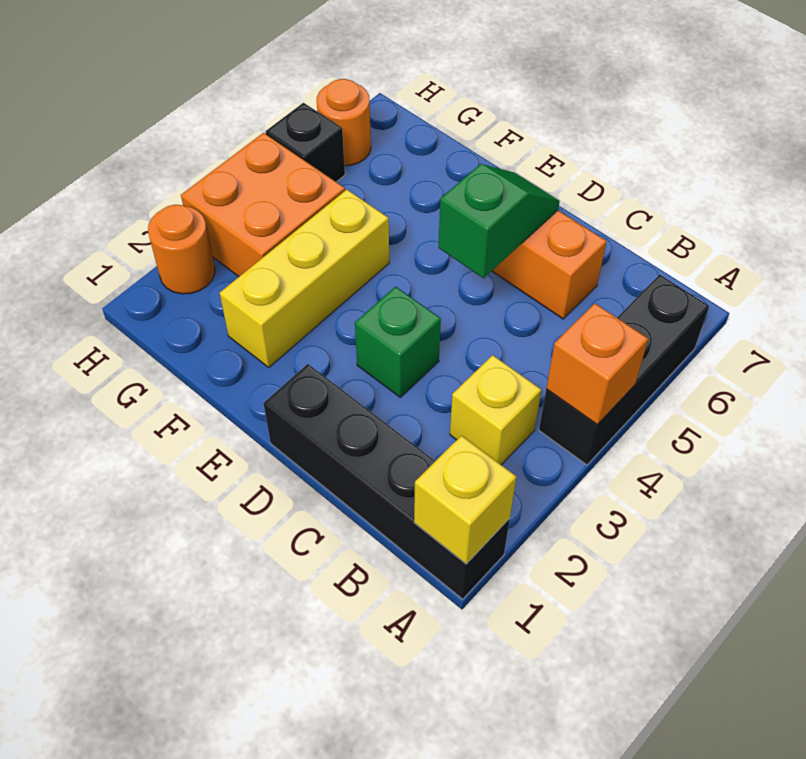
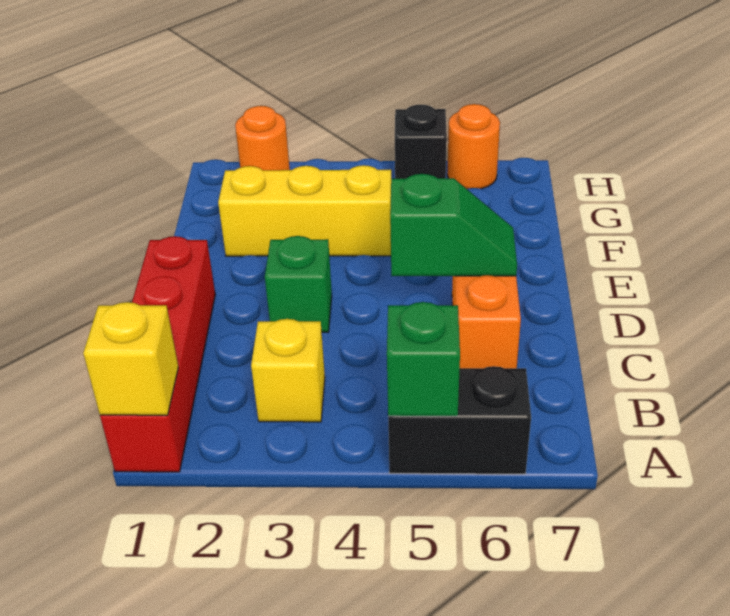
black 1x4 brick [263,364,510,599] -> red 1x4 brick [100,236,215,472]
black 1x3 brick [539,275,709,465] -> black 1x2 brick [388,366,531,474]
orange 1x1 brick [546,303,648,424] -> none
none -> green 1x1 brick [387,302,460,416]
orange 2x2 brick [181,133,345,276] -> none

